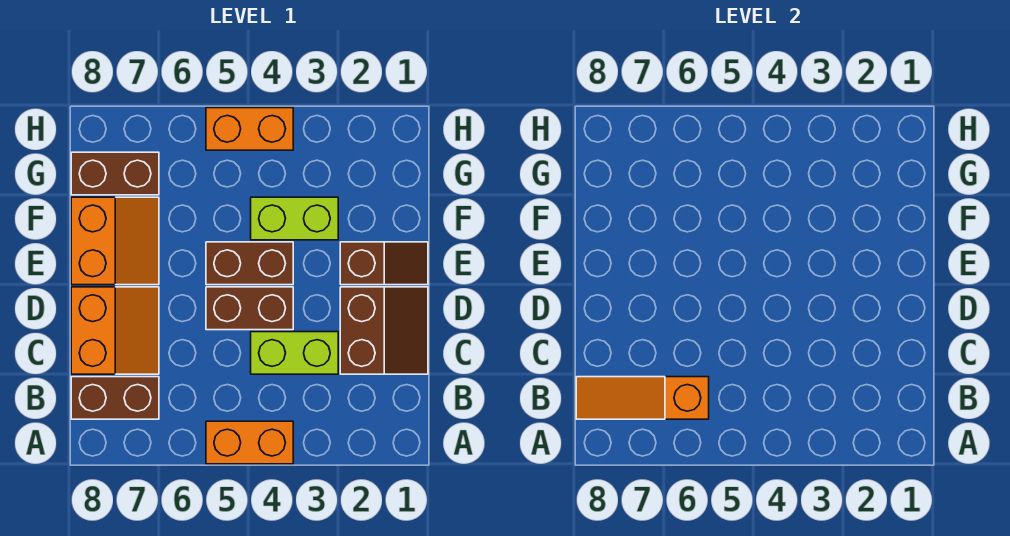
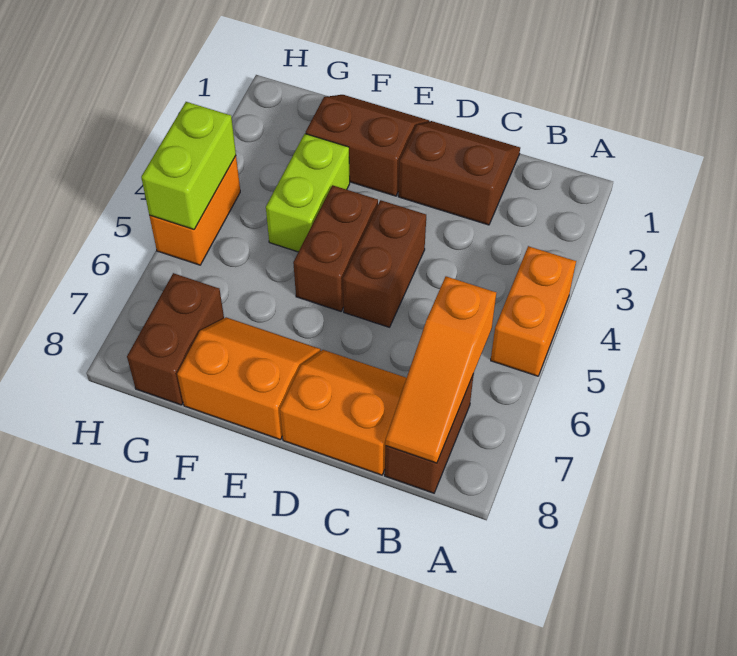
lime 1x2 brick [251,332,338,374] -> lime 1x2 brick moved to [141,102,236,230]
brown 1x2 slope [340,242,428,285] -> brown 2x2 slope [305,95,429,196]

